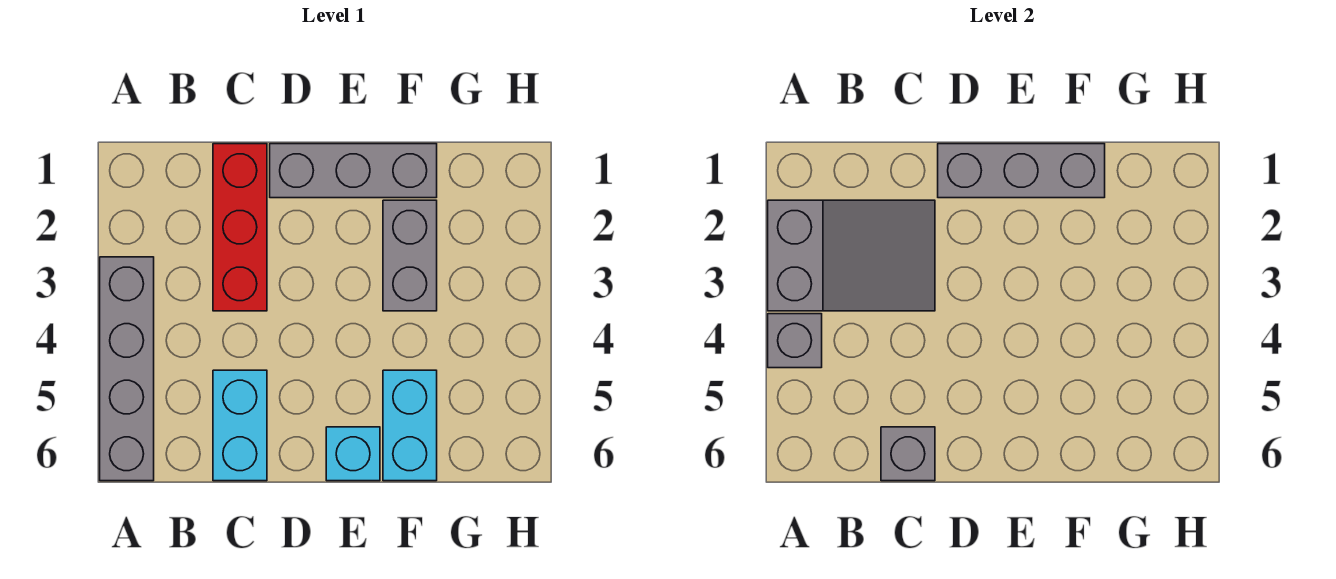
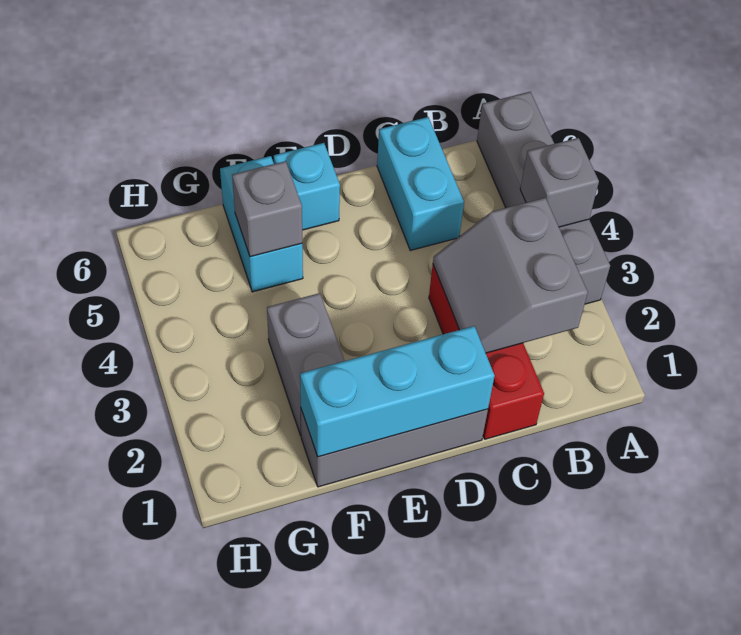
grey 2x3 slope [768,200,935,311] -> grey 2x2 slope [433,198,588,353]
grey 1x1 brick [881,427,935,481] -> grey 1x1 brick moved to [232,161,302,257]
grey 1x3 brick [938,144,1105,198] -> cyan 1x3 brick [300,326,495,457]

